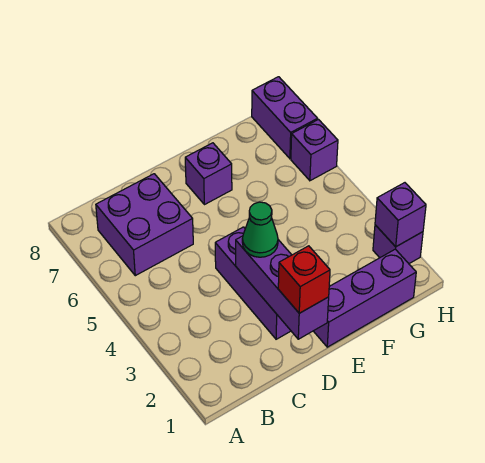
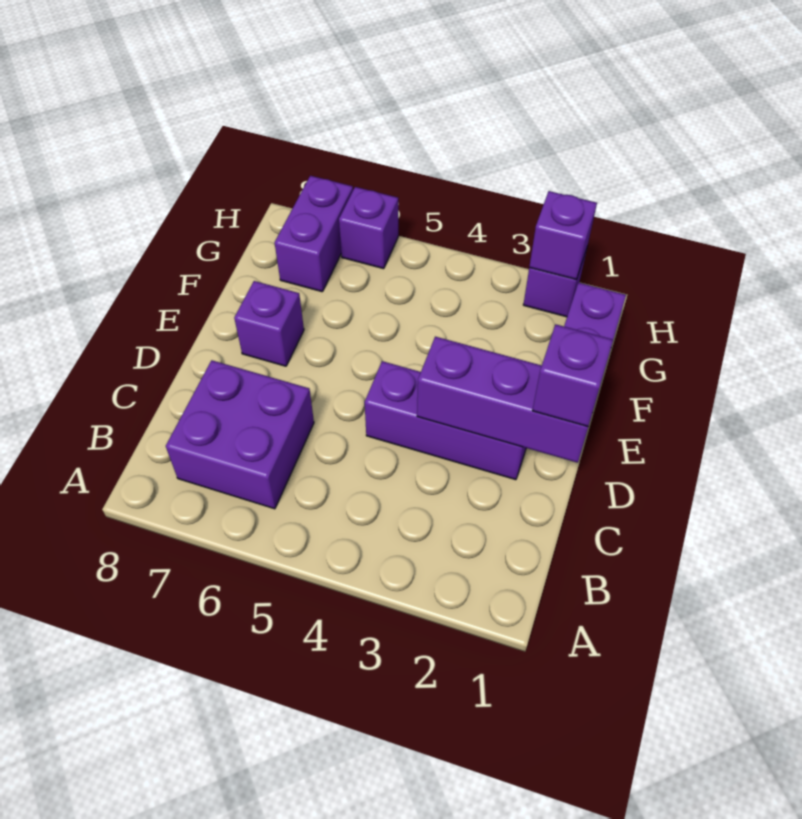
red 1x1 brick [278,246,330,313] -> purple 1x1 brick [532,324,613,426]
green 1x1 cone [242,202,278,257] -> none
purple 1x2 brick [252,77,318,159] -> purple 1x2 brick turned to [275,176,353,292]

